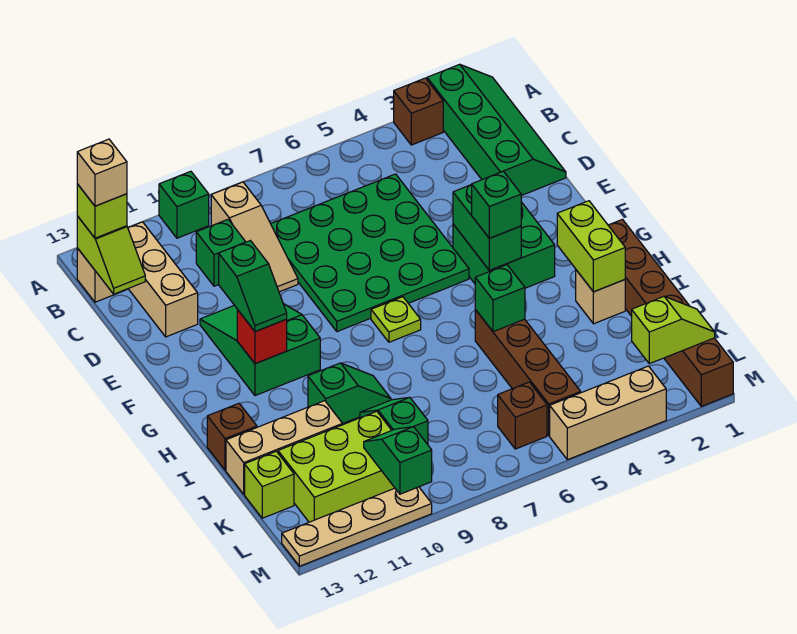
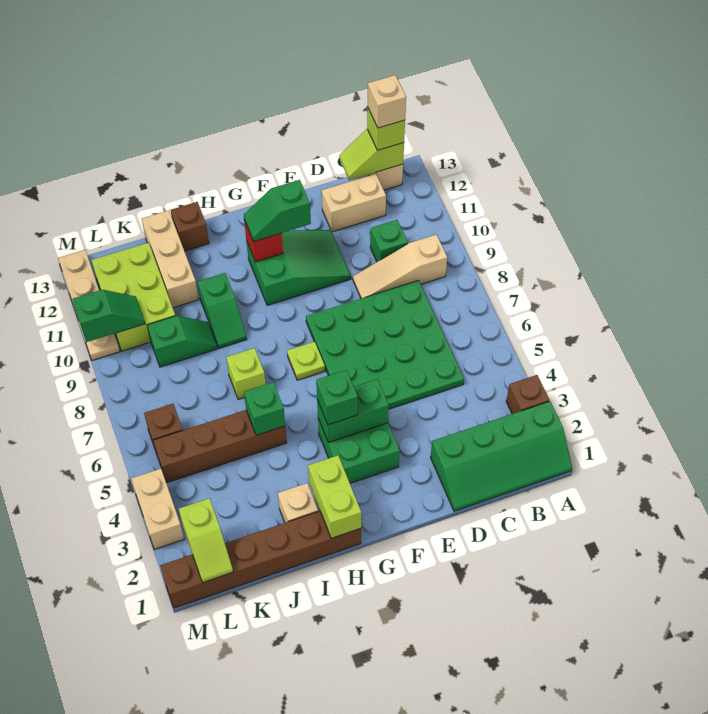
green 1x1 brick [159,171,209,238] -> none
tan 1x3 brick [128,222,198,337] -> tan 1x2 brick [322,174,386,232]
lime 1x2 brick [557,201,625,292] -> lime 1x2 brick turned to [308,455,361,538]
lime 1x1 brick [245,451,294,518] -> lime 1x1 brick moved to [226,348,266,399]
tan 1x3 brick [550,366,666,460] -> tan 1x2 brick [131,469,184,550]

